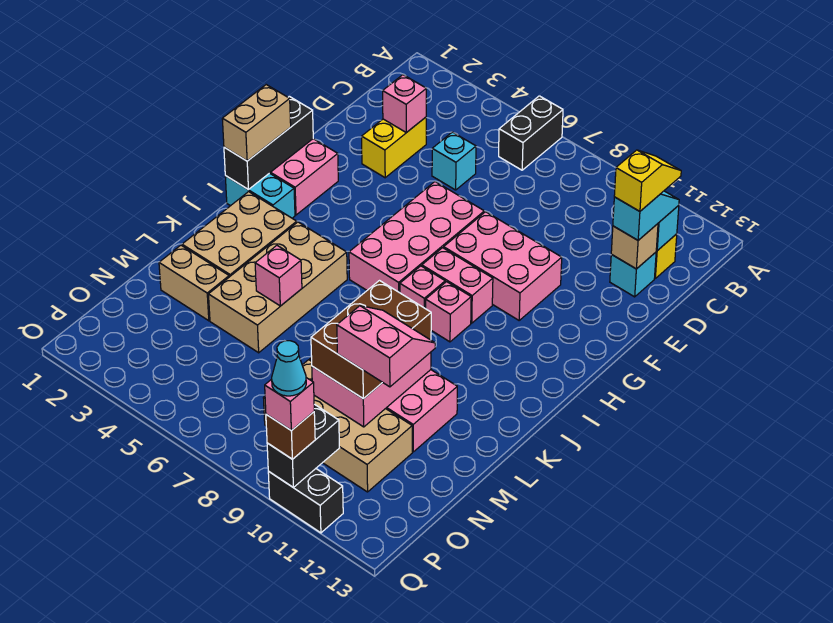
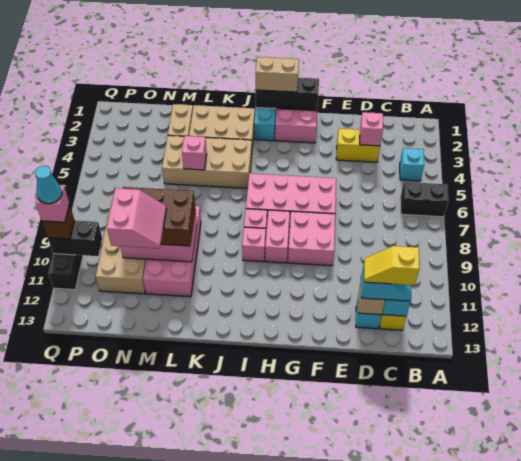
yellow 1x2 slope [614,150,681,211] -> yellow 1x2 slope turned to [364,246,420,285]
cyan 1x1 brick [432,132,476,190] -> cyan 1x1 brick moved to [400,148,424,181]
pink 2x3 brick [444,212,562,320] -> pink 2x2 brick [288,211,335,266]

